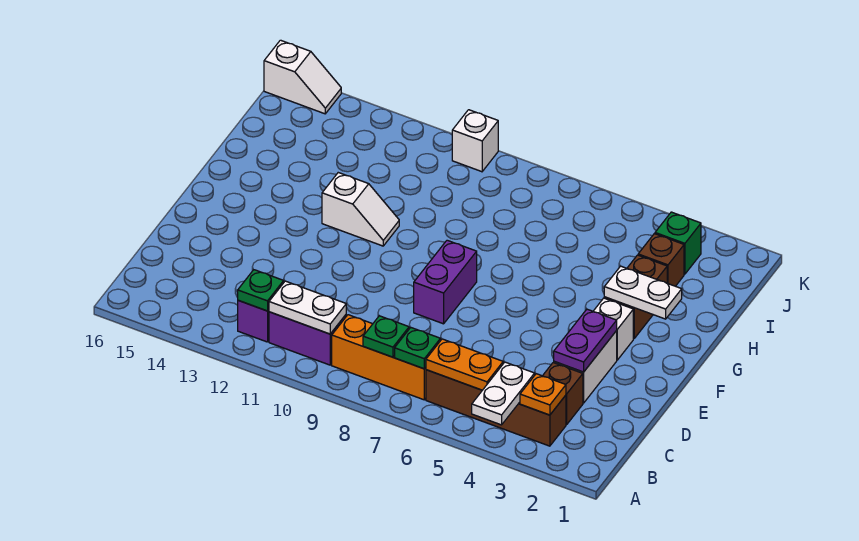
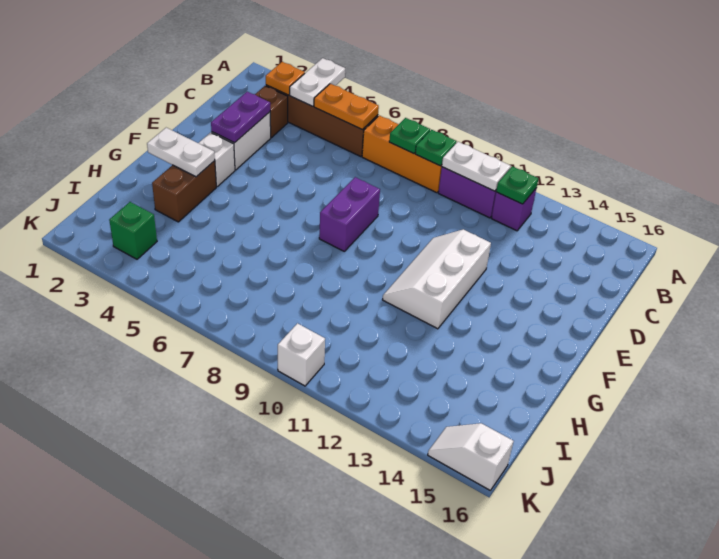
green 1x1 plate [395,327,440,369] -> green 1x1 plate moved to [415,130,457,166]
white 1x2 slope [322,173,399,246] -> white 2x3 slope [383,229,491,329]
brown 1x1 brick [638,234,684,286] -> none

